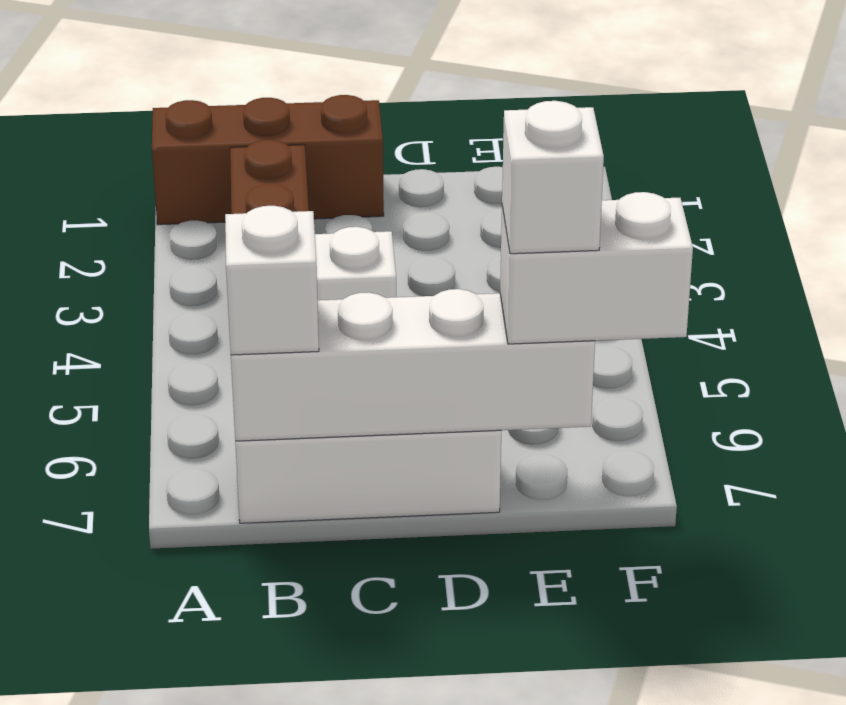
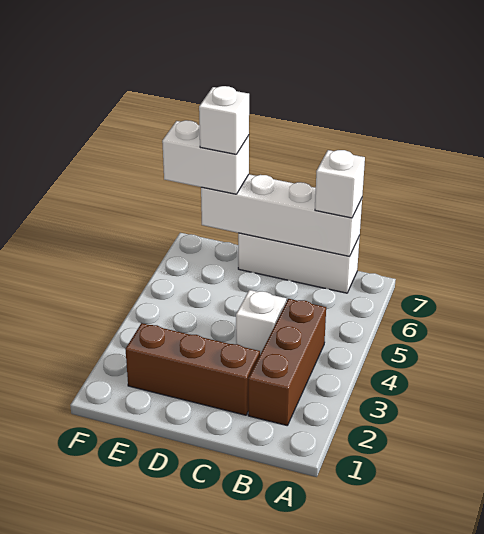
brown 1x3 brick [152,95,384,225] -> brown 1x3 brick moved to [125,323,260,415]

